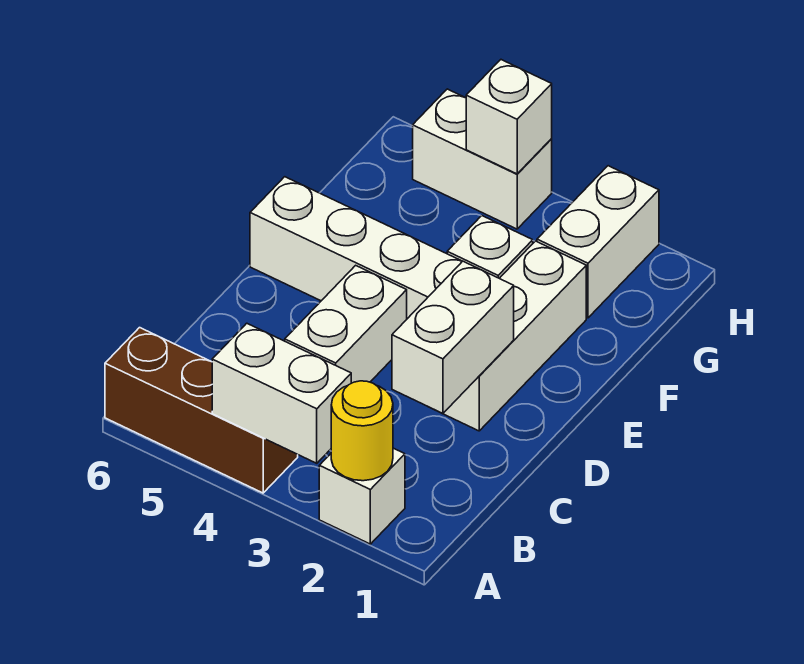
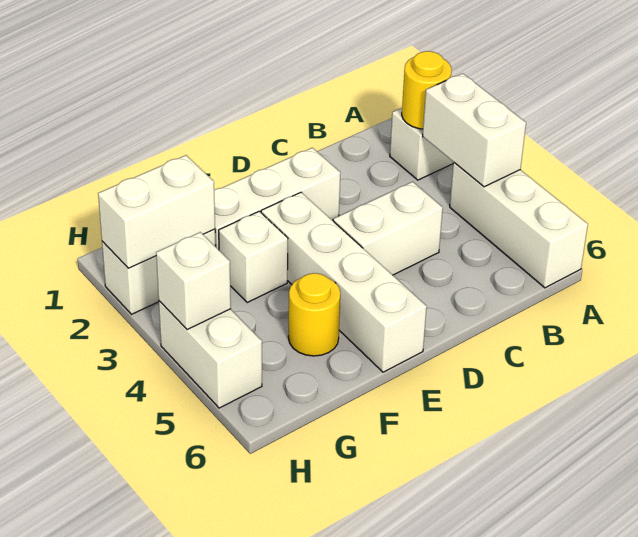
brown 1x3 brick [105,328,298,493] -> white 1x3 brick [450,163,588,288]
white 1x2 brick [392,261,514,414] -> white 1x2 brick moved to [98,155,215,268]
none -> yellow 1x1 round brick [288,273,340,356]

